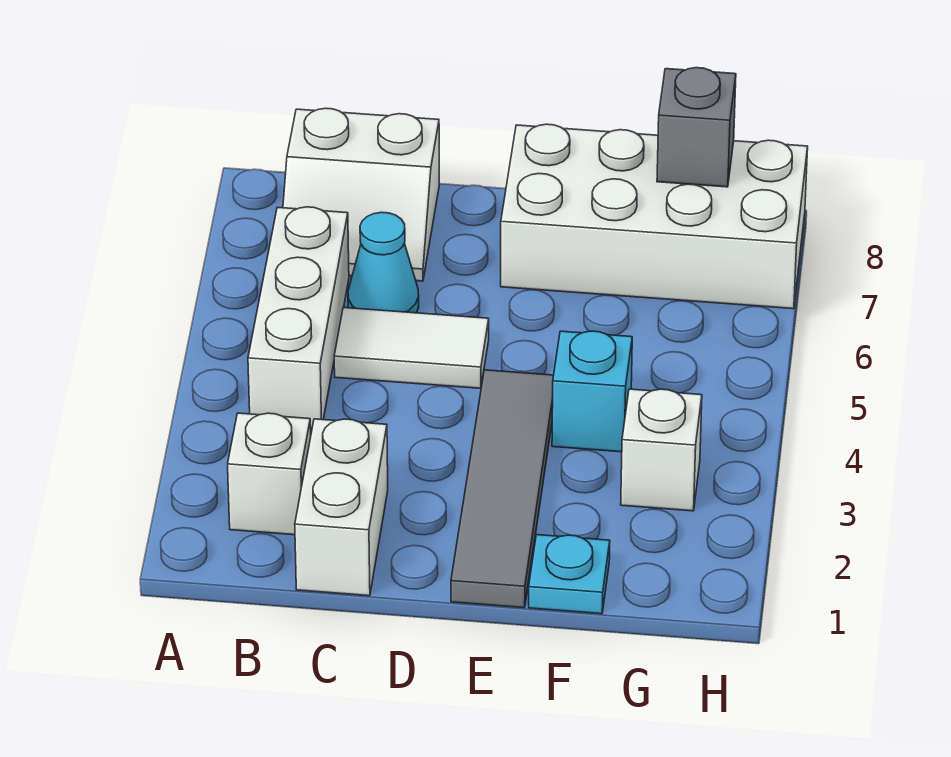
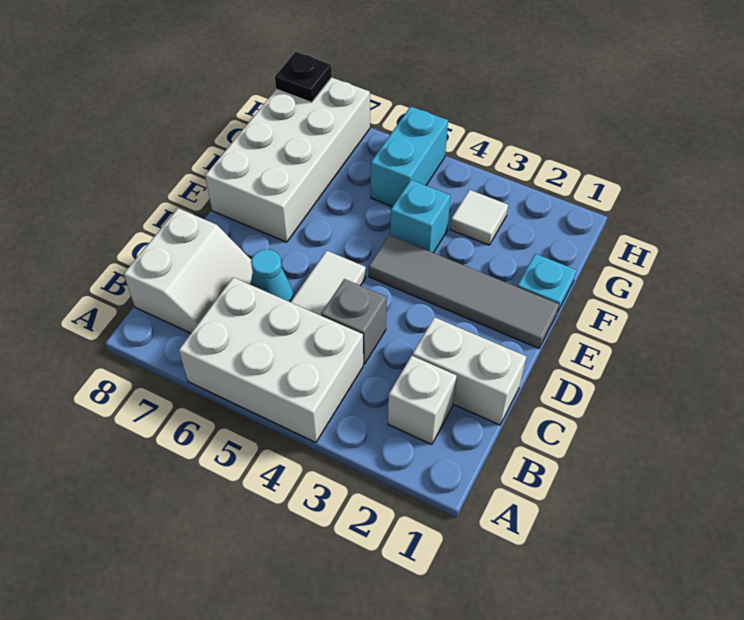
white 1x3 brick [248,207,349,428] -> white 2x3 brick [179,277,363,443]
white 1x1 brick [621,389,702,511] -> white 1x1 tile [450,190,508,245]
none -> cyan 1x2 brick [371,106,448,207]
grey 1x1 brick [657,68,736,187] -> grey 1x1 brick moved to [321,279,387,364]
none -> black 1x1 plate [275,52,332,102]

